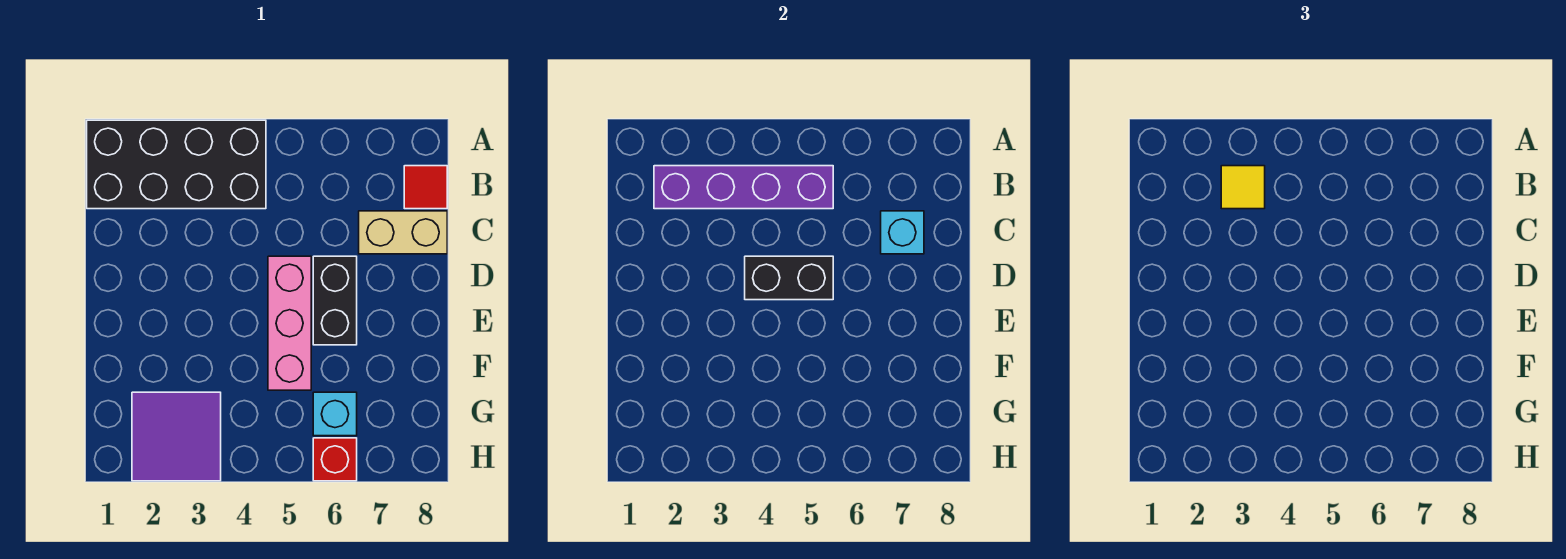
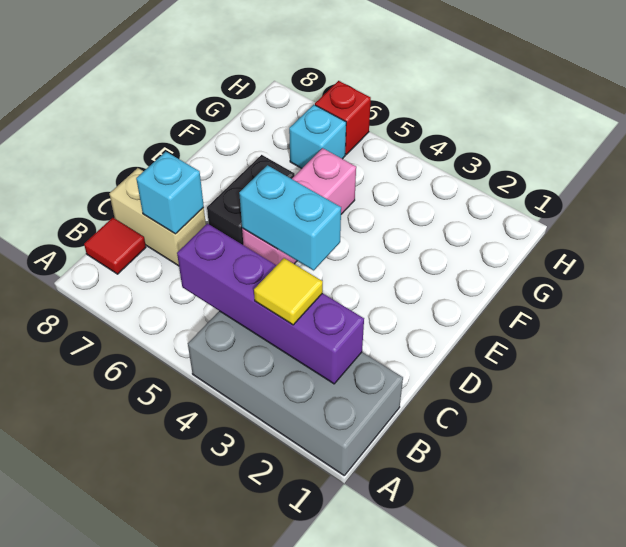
black 2x4 brick [87,120,266,209] -> grey 2x4 brick [188,311,403,475]
black 1x2 brick [745,256,833,300] -> cyan 1x2 brick [239,165,341,270]
purple 2x2 tile [132,392,221,481] -> none

